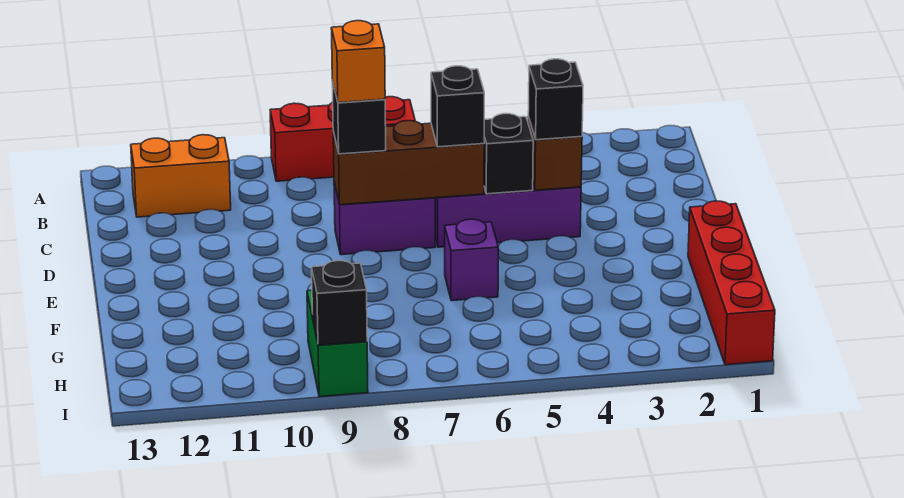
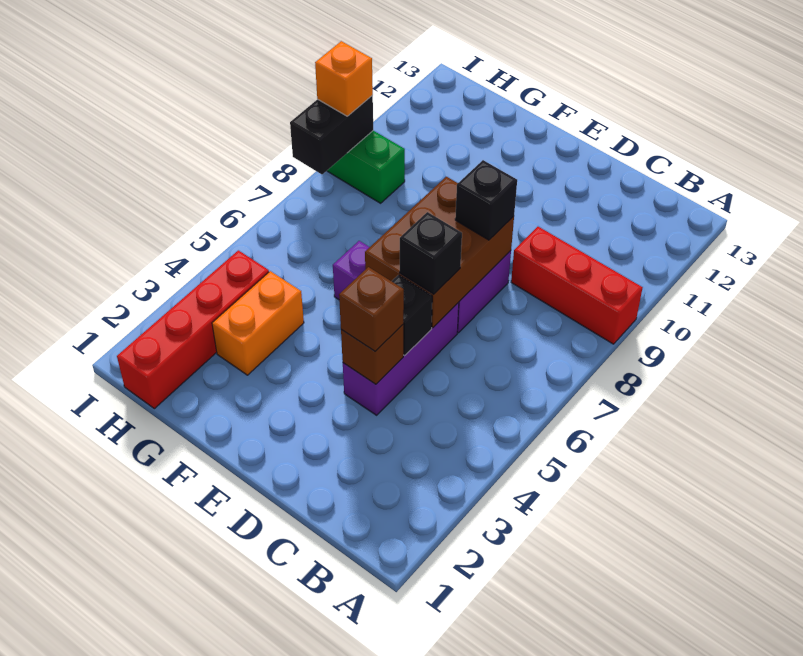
red 1x3 brick [270,97,415,181] -> red 1x3 brick turned to [511,227,643,344]
orange 1x2 brick [131,135,231,217] -> orange 1x2 brick moved to [212,271,304,375]
black 1x1 brick [528,59,583,140] -> brown 1x1 brick [339,267,404,351]
brown 1x3 brick [333,121,484,205] -> brown 2x3 brick [365,177,514,328]
orange 1x1 brick [331,21,385,103] -> orange 1x1 brick moved to [315,41,373,116]
red 1x4 brick [688,201,775,365] -> red 1x4 brick turned to [117,250,269,409]
black 1x1 brick [312,261,367,345] -> black 1x2 brick [290,96,373,174]

